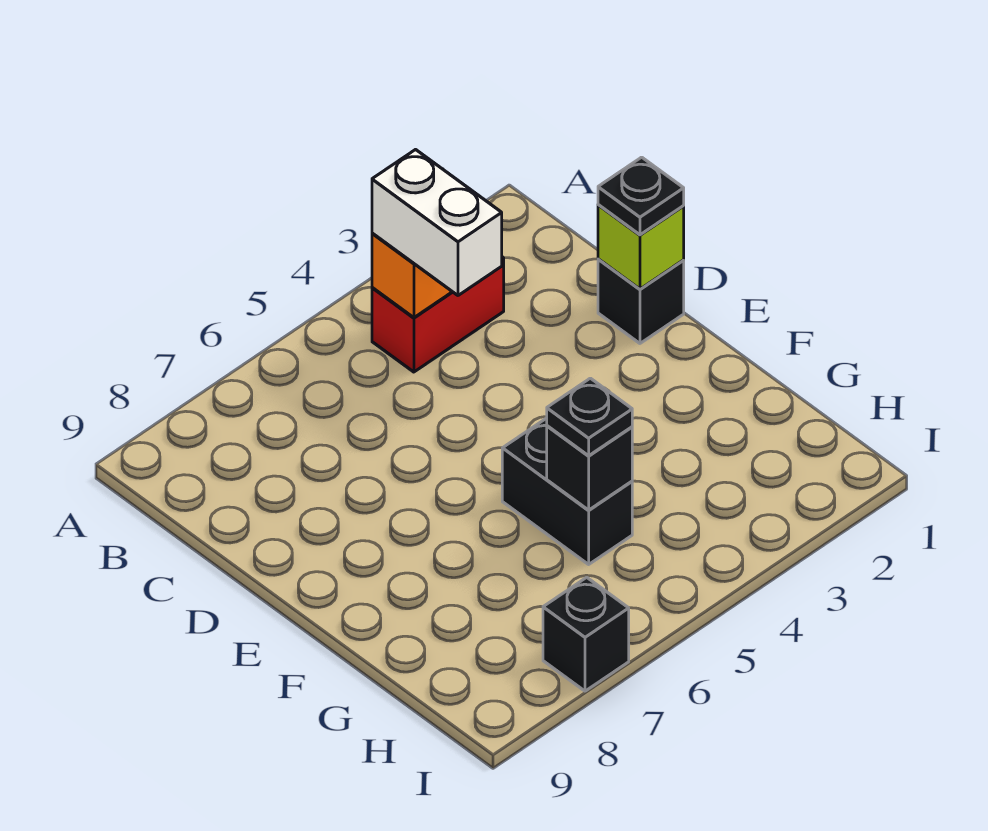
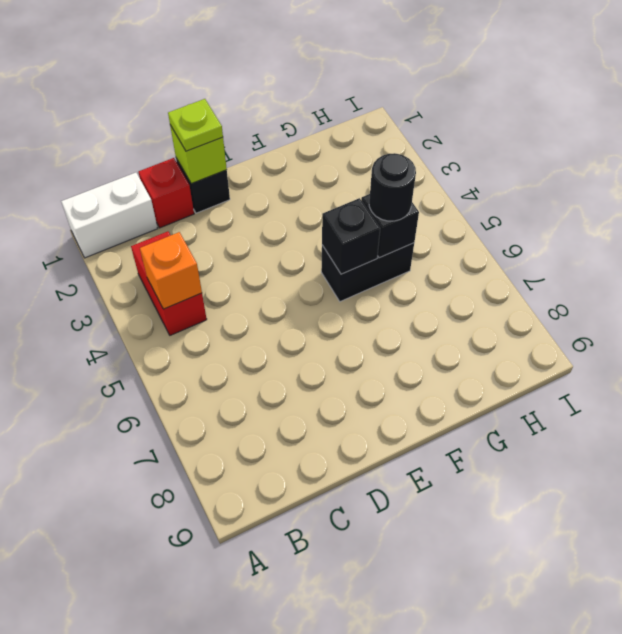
white 1x2 brick [372,150,502,295] -> white 1x2 brick moved to [61,173,158,258]
none -> red 1x1 brick [139,158,194,228]
black 1x1 plate [598,157,684,235] -> lime 1x1 plate [168,99,223,151]
black 1x1 plate [547,378,632,456] -> black 1x1 round brick [369,153,416,221]
black 1x1 brick [543,577,629,691] -> black 1x1 brick moved to [322,198,380,274]

